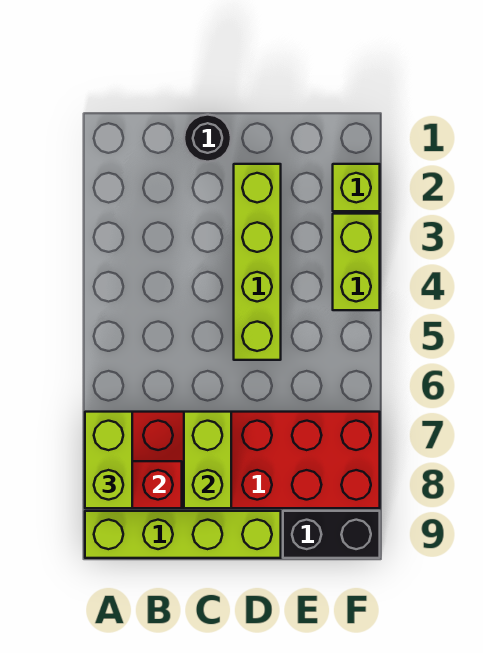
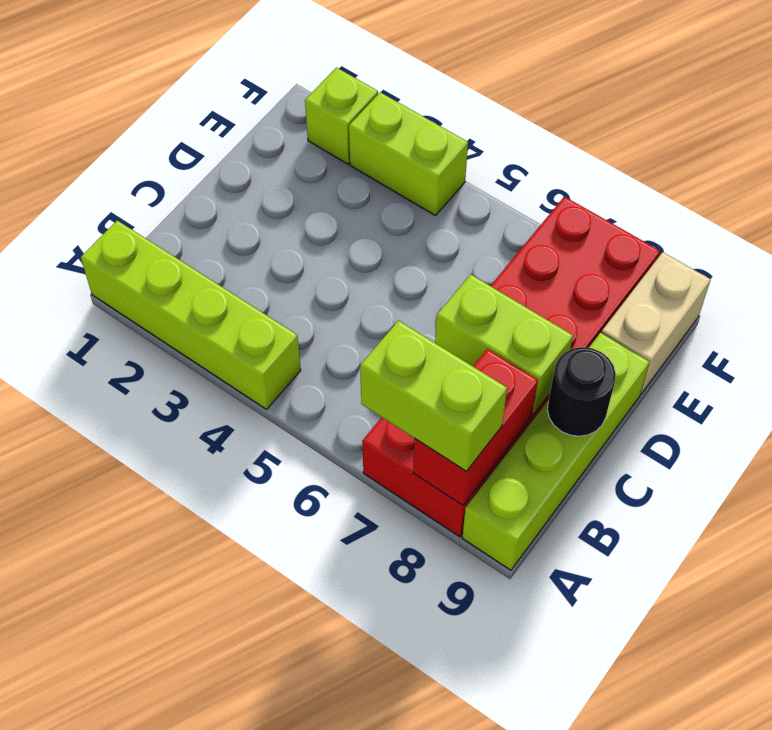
black 1x1 round brick [184,115,231,162] -> black 1x1 round brick moved to [547,347,616,436]
lime 1x4 brick [234,164,281,360] -> lime 1x4 brick moved to [81,221,301,409]
black 1x2 brick [283,511,380,558] -> tan 1x2 brick [602,252,711,394]

